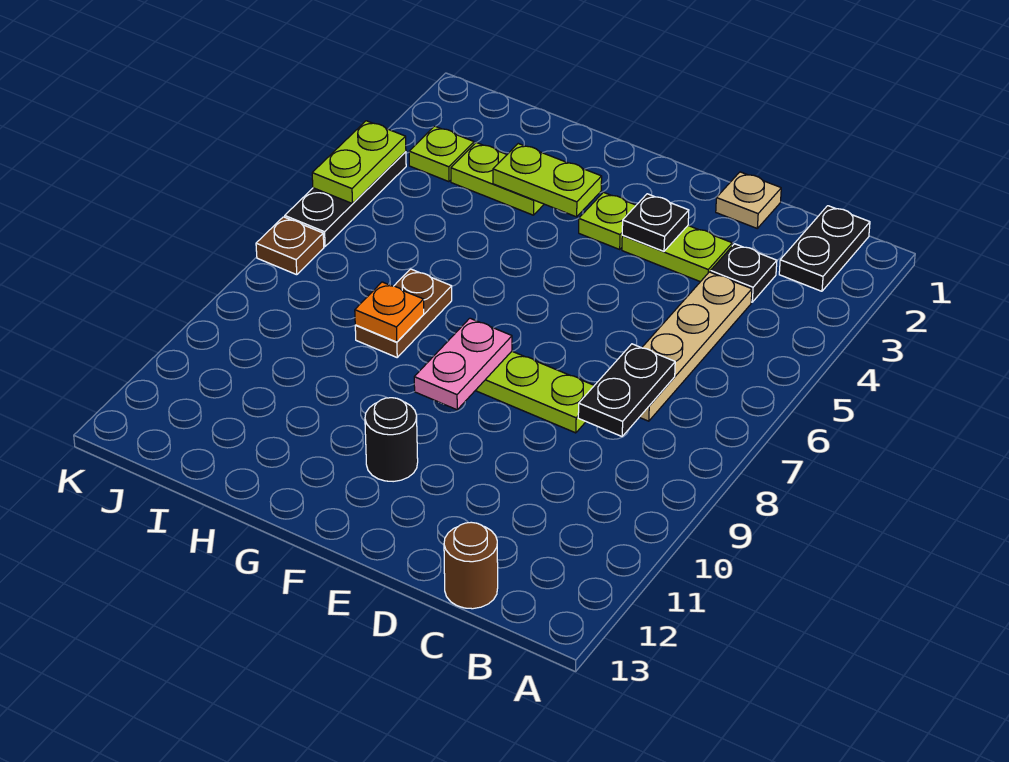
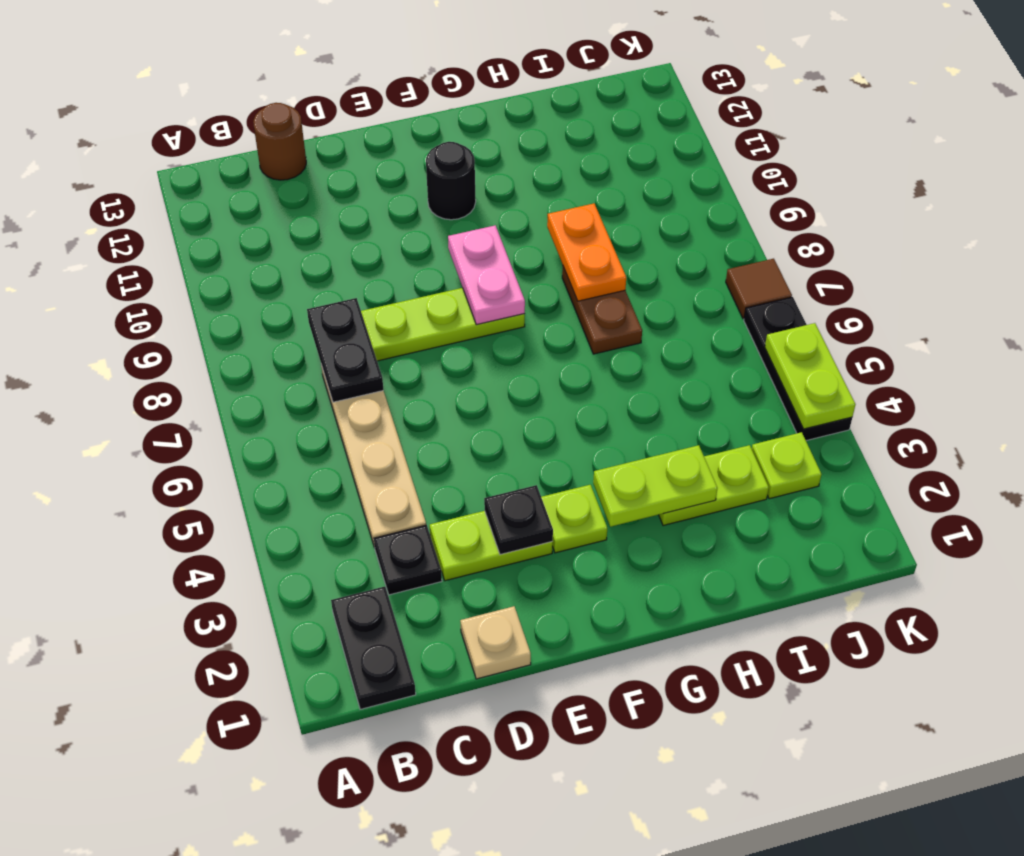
orange 1x1 plate [355,282,424,342] -> orange 1x2 plate [547,204,626,301]
brown 1x1 plate [256,217,324,275] -> brown 1x1 tile [726,259,792,319]

